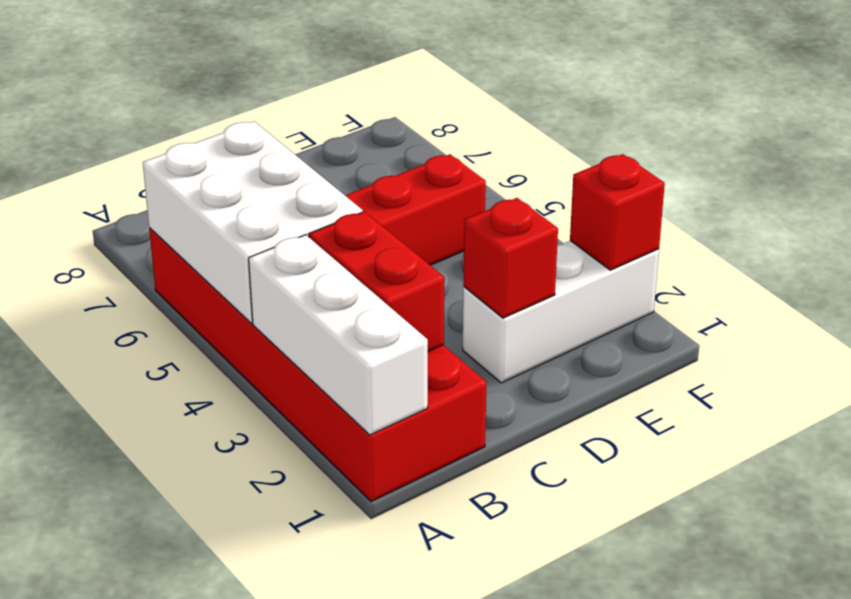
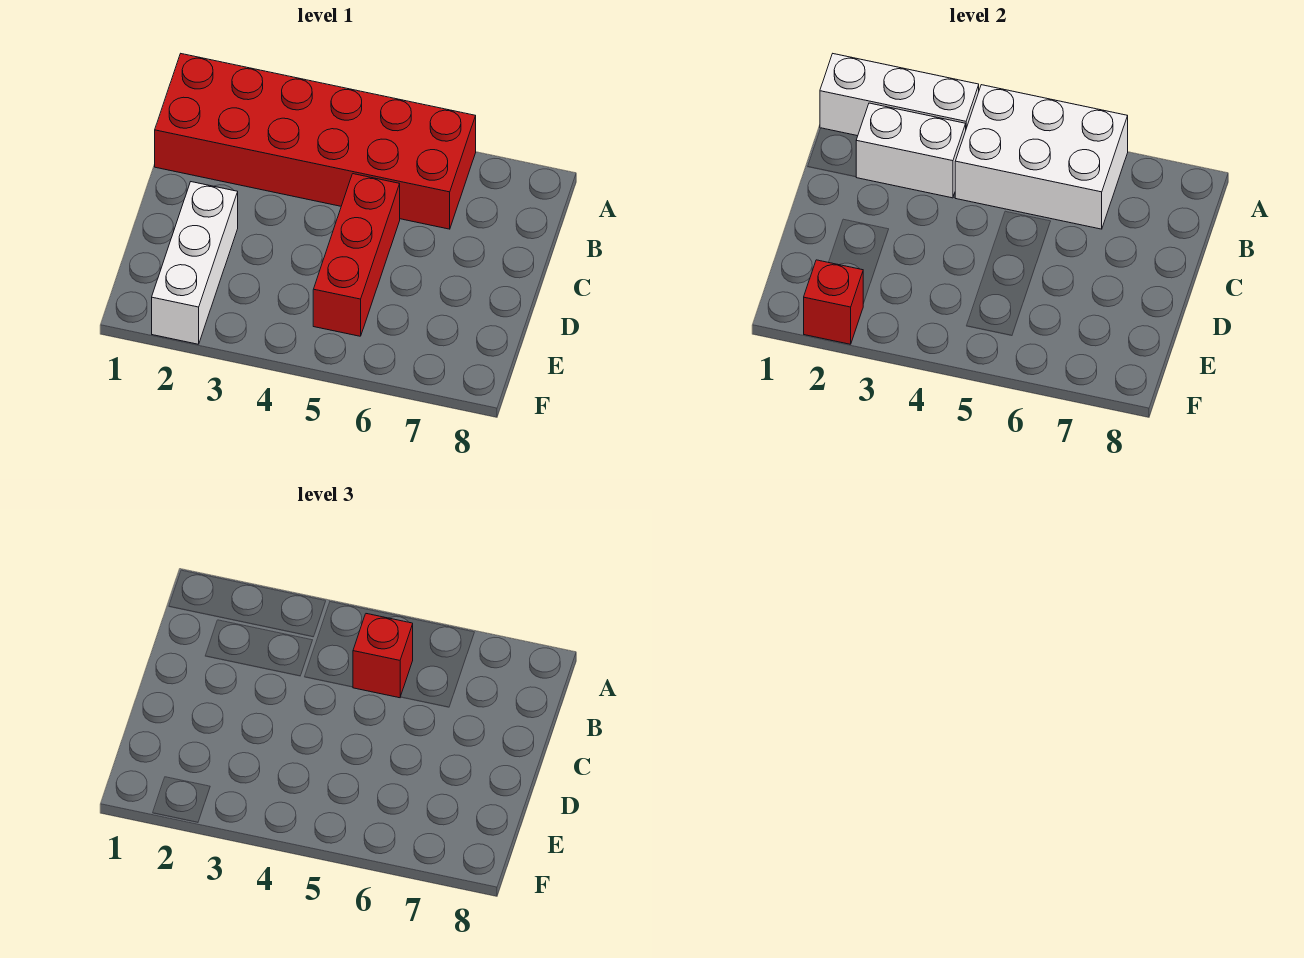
red 1x2 brick [309,212,444,352] -> white 1x2 brick [856,103,966,198]
red 1x1 brick [463,198,558,318] -> red 1x1 brick moved to [353,614,413,698]

